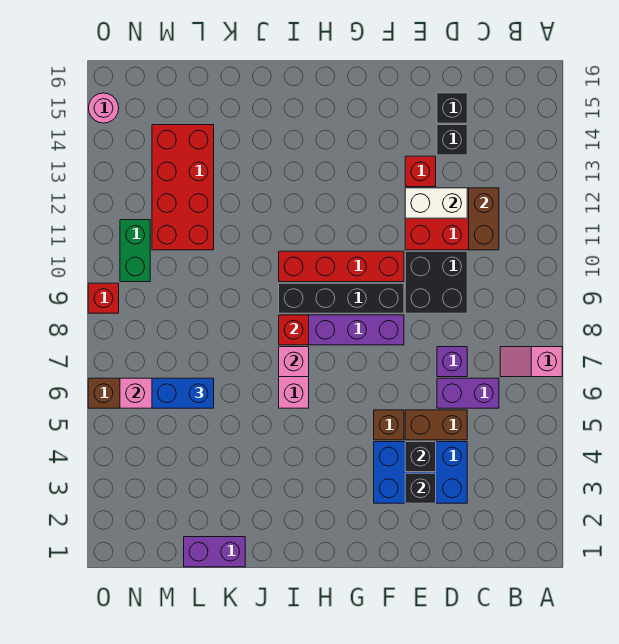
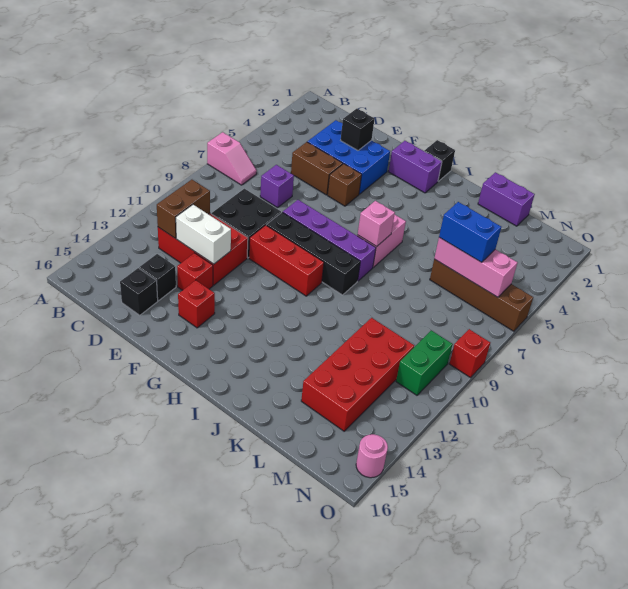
purple 1x2 brick [437,378,499,408] -> purple 1x2 brick moved to [389,141,442,193]
black 1x1 brick [405,442,436,472] -> black 1x1 brick moved to [425,140,455,181]
red 1x4 brick [279,251,404,282] -> red 1x3 brick [249,225,324,296]
red 1x1 brick [279,315,309,345] -> red 1x1 brick moved to [178,280,215,328]

